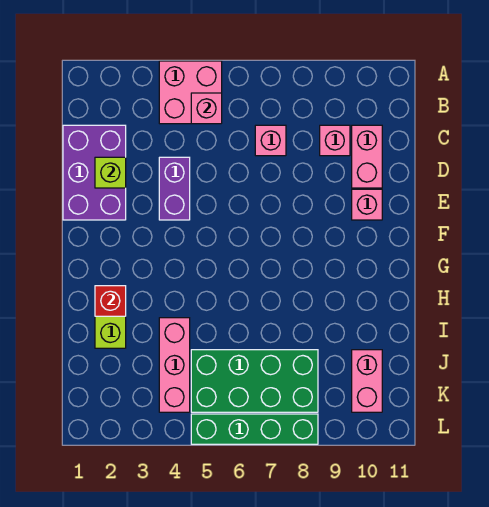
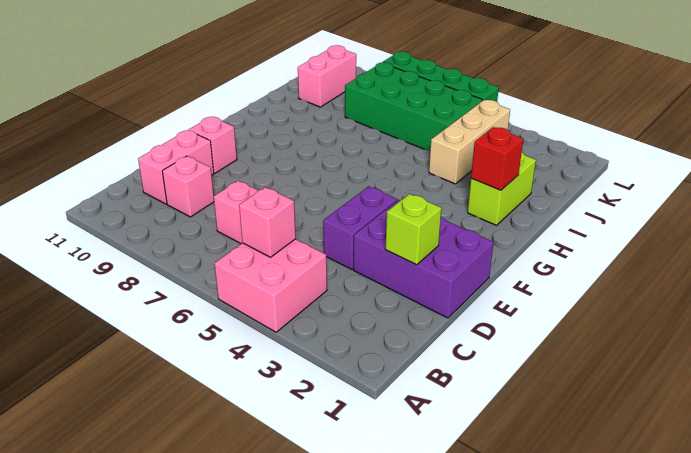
purple 2x3 brick [63,125,126,220] -> purple 2x3 brick turned to [354,200,494,318]
pink 1x3 brick [159,318,190,412] -> tan 1x3 brick [429,100,510,184]

